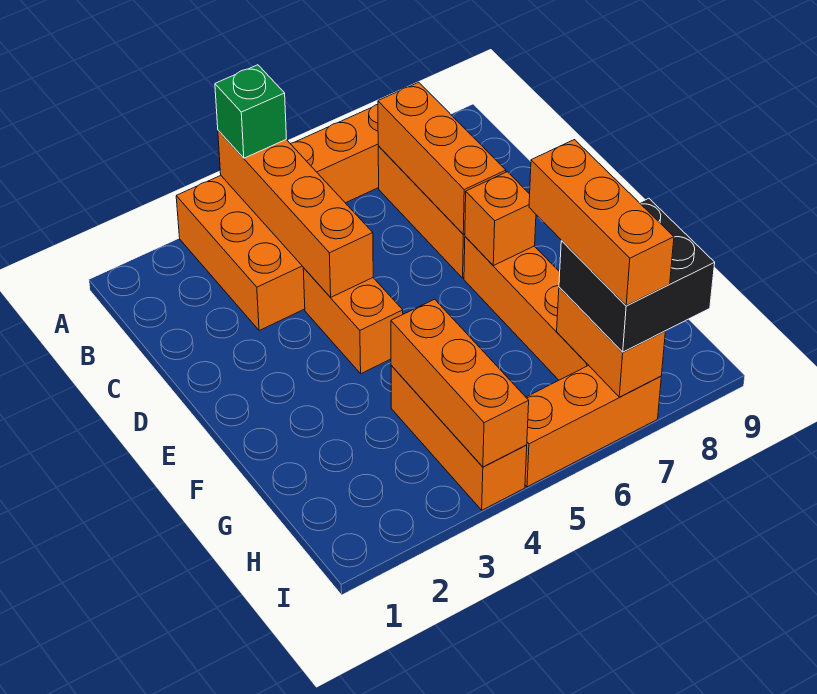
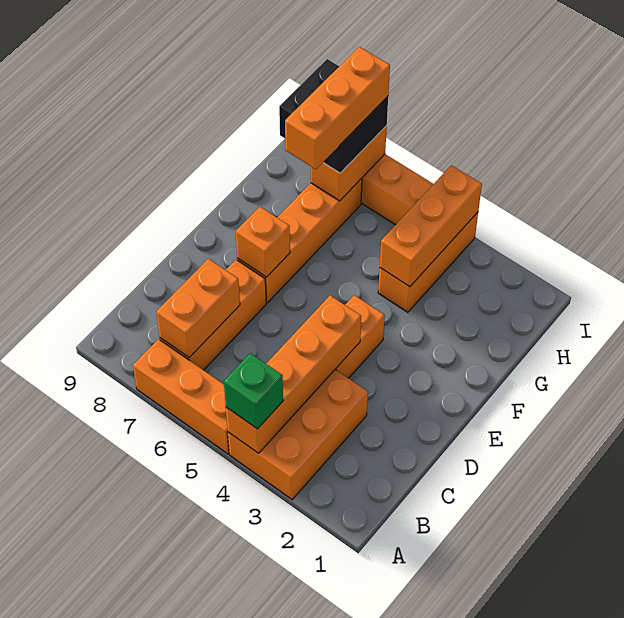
orange 1x3 brick [378,82,506,234] -> orange 1x2 brick [156,259,240,357]

